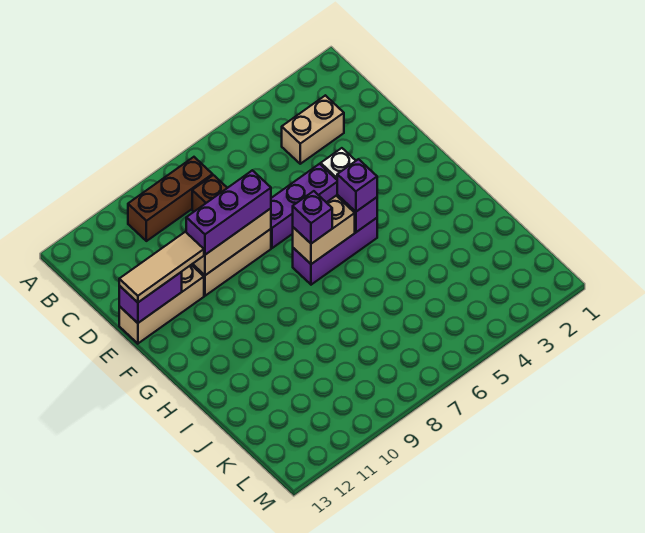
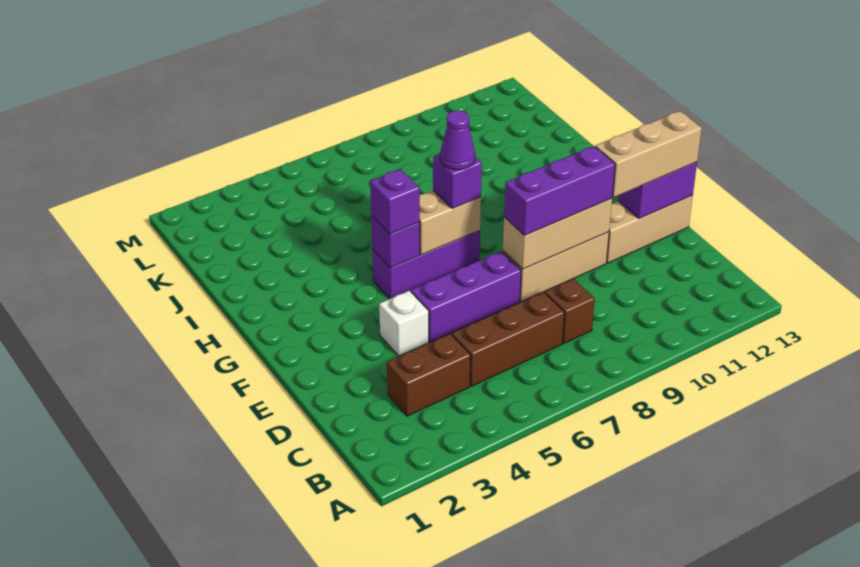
brown 1x3 brick [128,157,213,241] -> brown 1x3 brick moved to [452,292,565,386]
tan 1x2 brick [282,95,344,164] -> brown 1x2 brick [387,334,471,416]
tan 1x3 tile [119,232,204,302] -> tan 1x3 brick [595,111,702,197]
none -> purple 1x1 cone [440,110,475,170]

